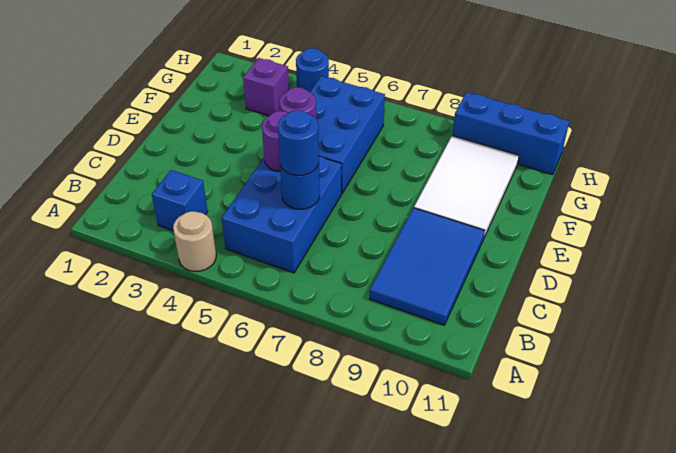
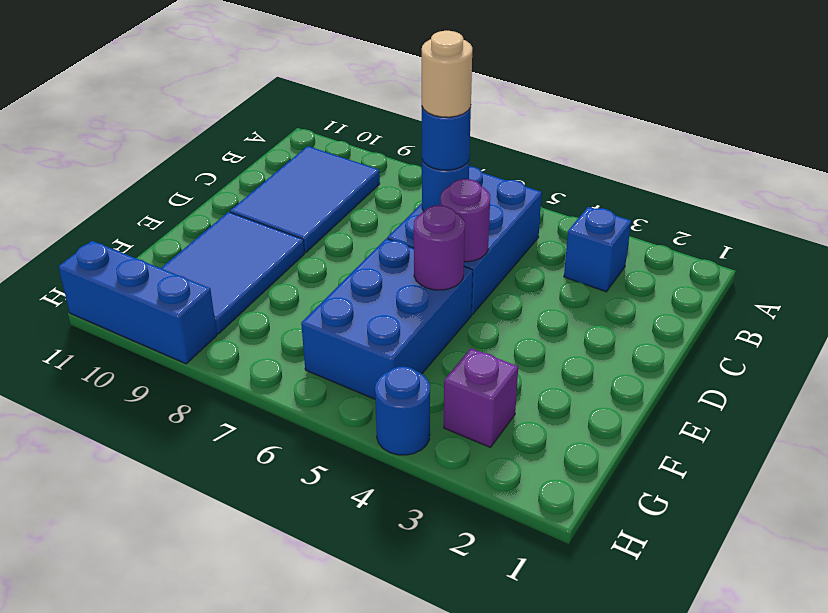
tan 1x1 round brick [173,211,216,271] -> tan 1x1 round brick moved to [422,31,472,117]
white 2x3 tile [414,136,519,239] -> blue 2x3 tile [161,212,305,334]

